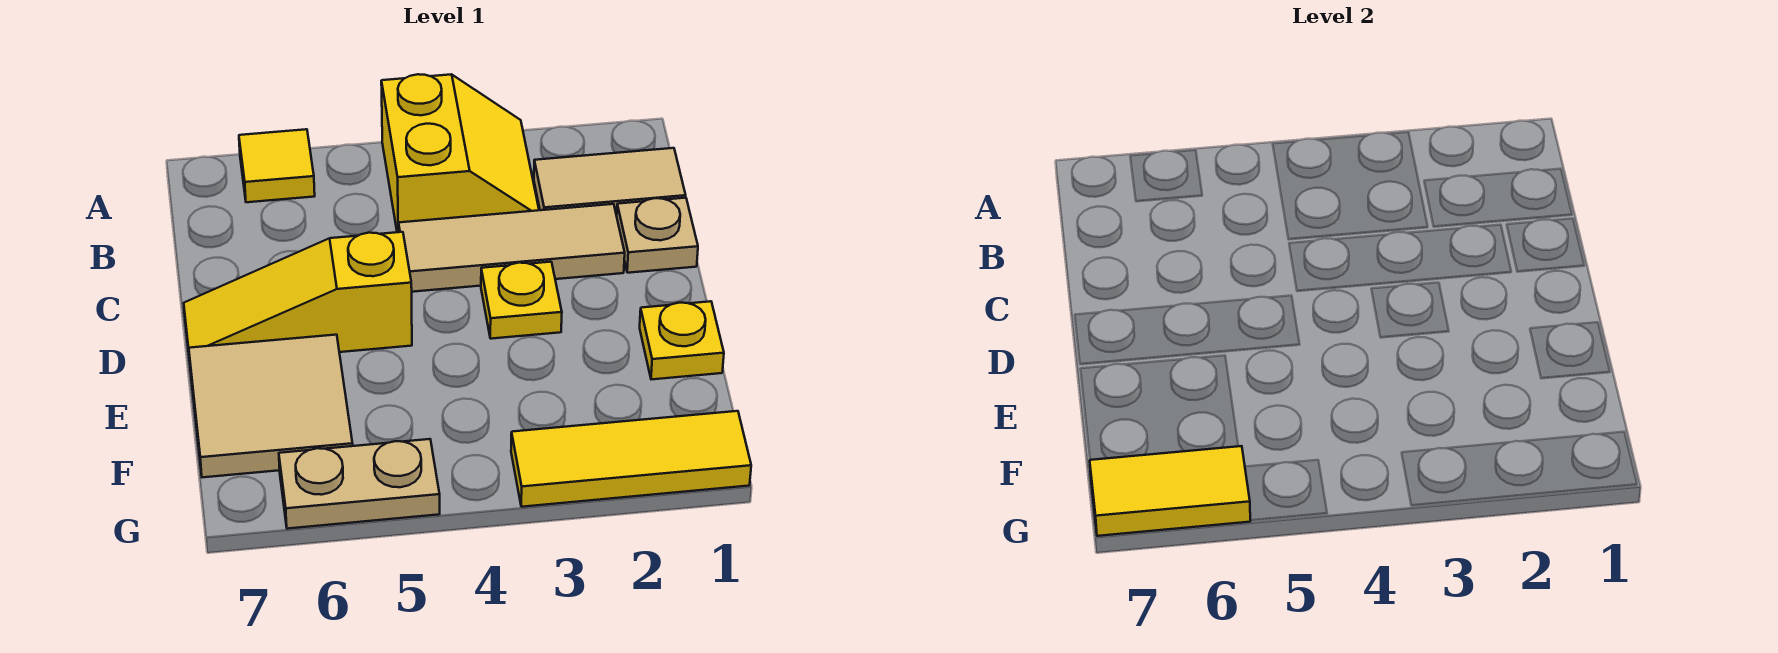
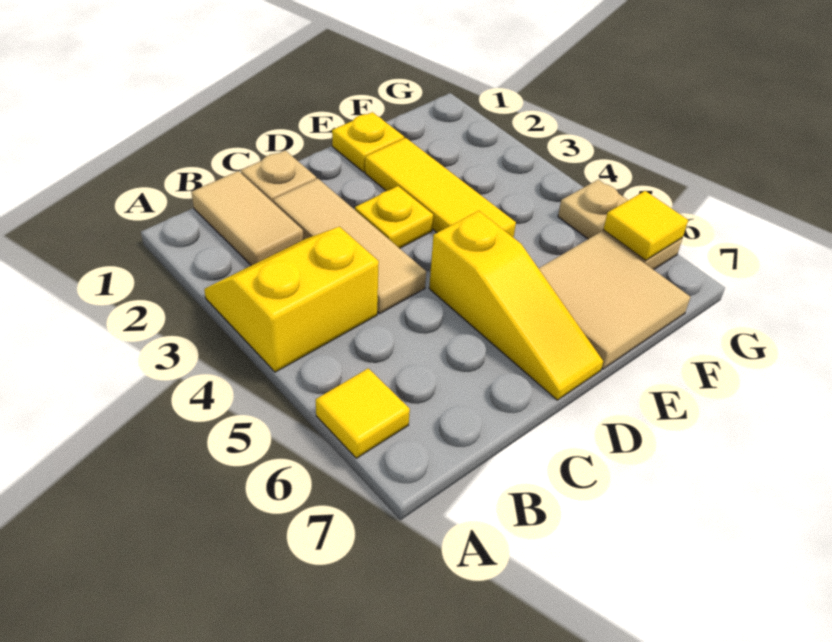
yellow 1x3 tile [511,411,751,507] -> yellow 1x3 tile moved to [365,138,516,238]
yellow 1x2 tile [1090,446,1251,536] -> yellow 1x1 tile [603,191,688,260]

